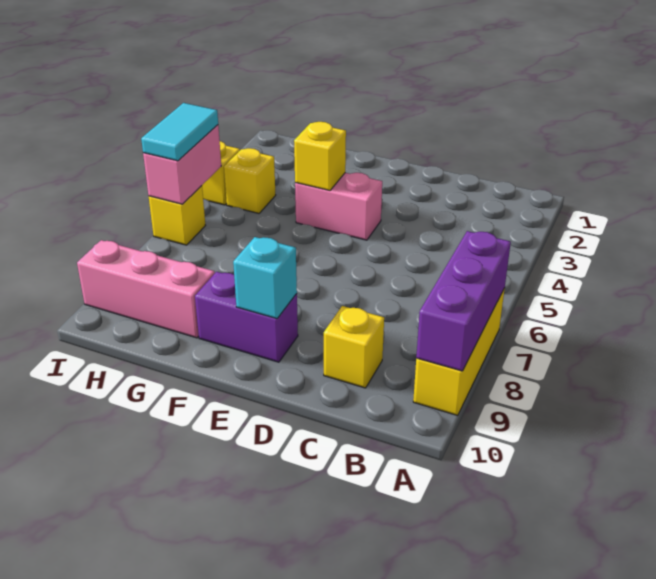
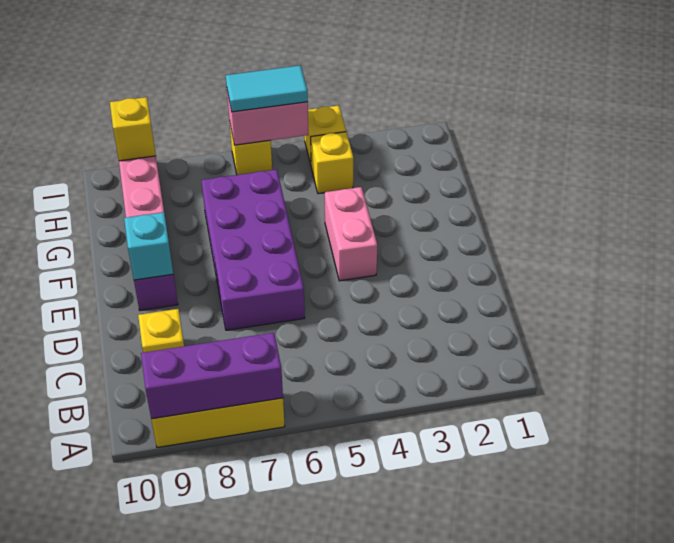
none -> purple 2x4 brick [201,170,305,330]
yellow 1x1 brick [294,122,346,190] -> yellow 1x1 brick moved to [110,97,156,161]

